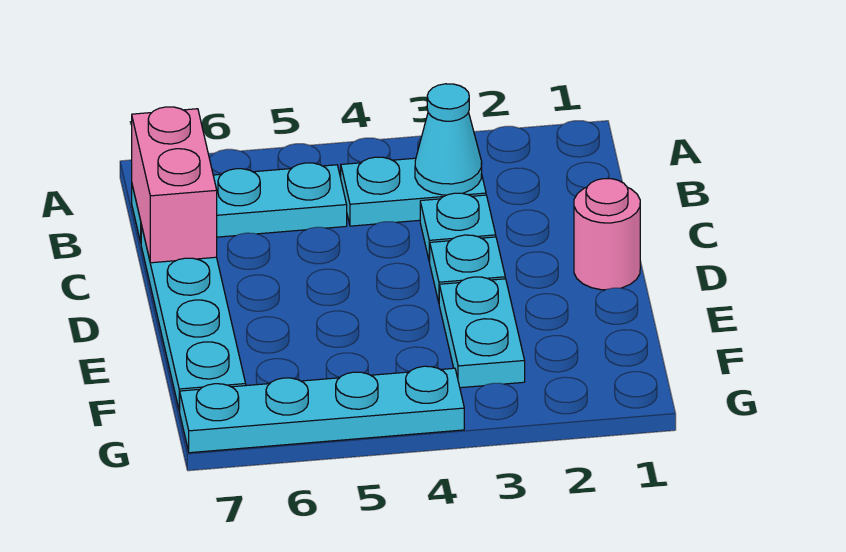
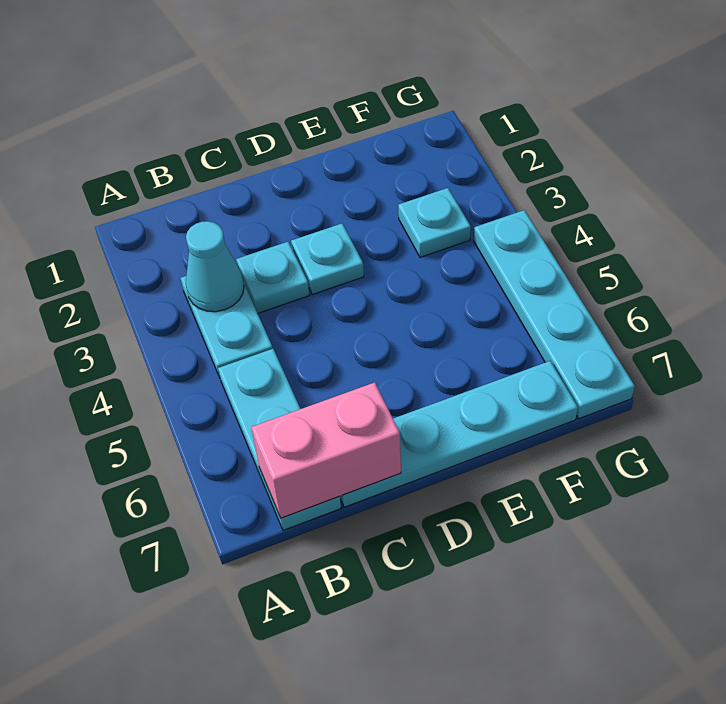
pink 1x1 round brick [574,179,640,290] -> none
cyan 1x2 plate [439,277,525,388] -> cyan 1x1 plate [398,188,471,257]

